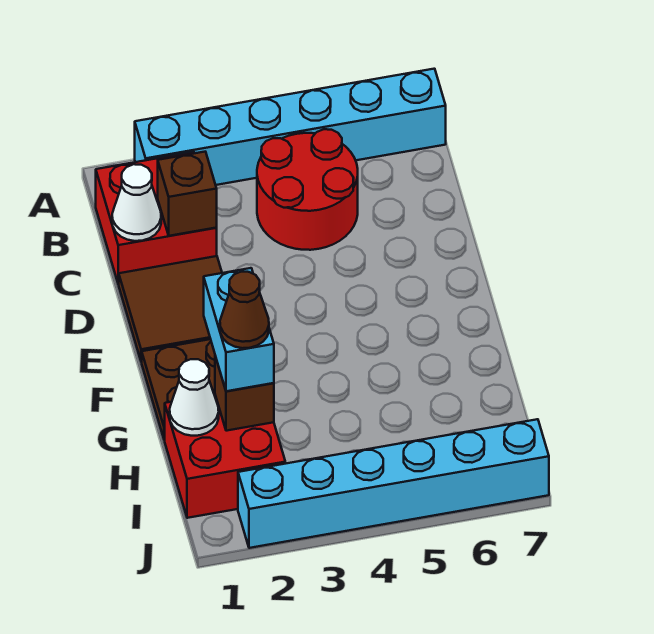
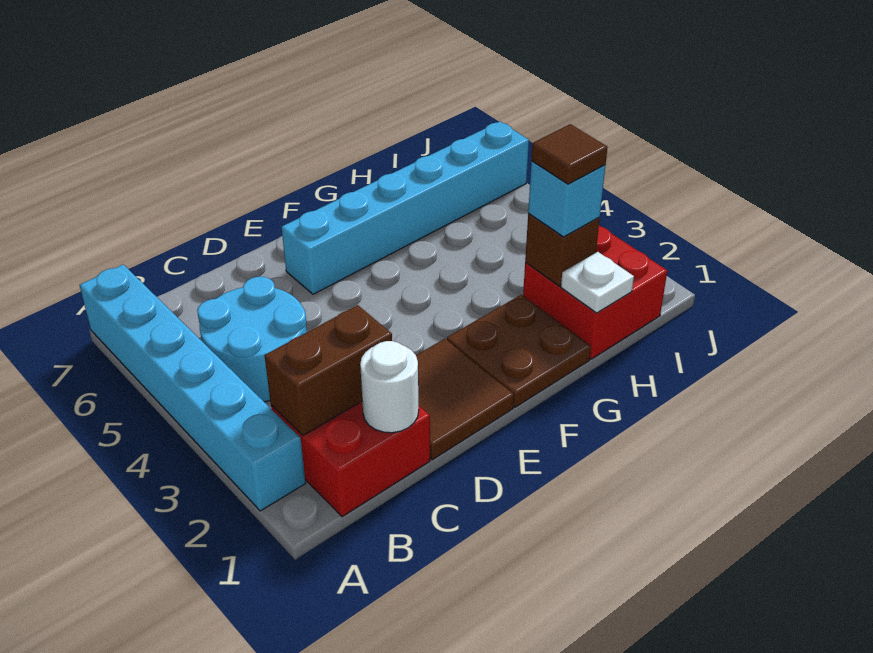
red 2x2 round brick [257,129,358,250] -> cyan 2x2 round brick [197,277,307,402]
white 1x1 cone [112,164,161,241] -> white 1x1 round brick [360,341,419,433]
brown 1x1 brick [158,152,217,236] -> brown 1x2 brick [264,305,392,436]
cyan 1x2 brick [204,268,274,391] -> cyan 1x1 brick [528,161,606,237]
white 1x1 cone [170,359,219,436] -> white 1x1 plate [561,252,634,313]
brown 1x1 cone [220,272,269,348] -> brown 1x1 tile [532,124,608,184]
cyan 1x6 brick [238,419,549,548] -> cyan 1x6 brick turned to [282,122,529,294]

